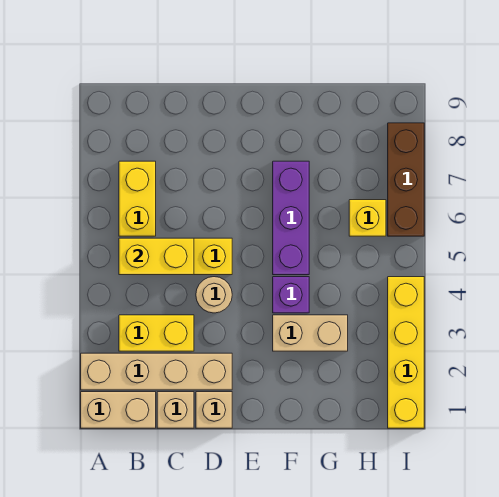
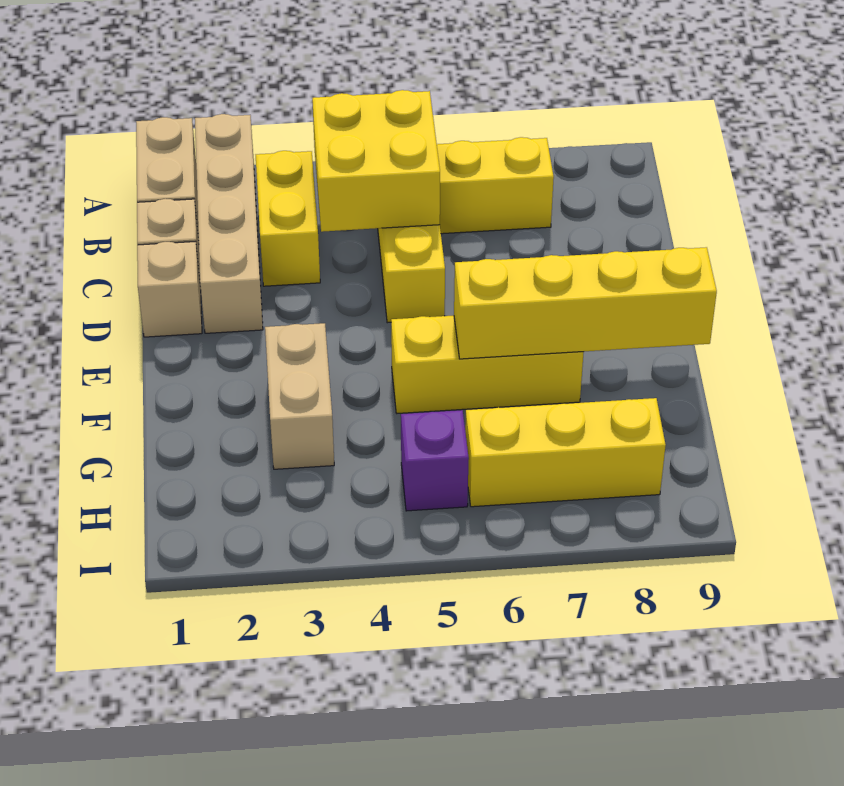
yellow 1x2 brick [119,238,194,275] -> yellow 2x2 brick [312,90,440,232]
tan 1x1 round brick [196,277,232,313] -> none
purple 1x1 brick [273,277,309,313] -> purple 1x1 brick moved to [401,410,469,511]
purple 1x3 brick [273,161,309,275] -> yellow 1x3 brick [391,315,584,413]
yellow 1x1 brick [349,200,386,236] -> yellow 1x3 brick [465,398,666,507]
yellow 1x4 brick [388,277,424,428] -> yellow 1x4 brick moved to [454,247,717,359]
brown 1x3 brick [388,123,424,236] -> none

